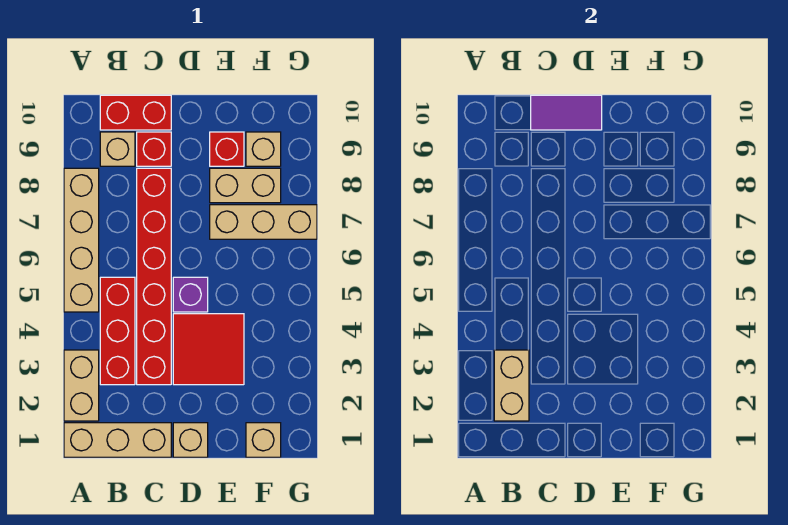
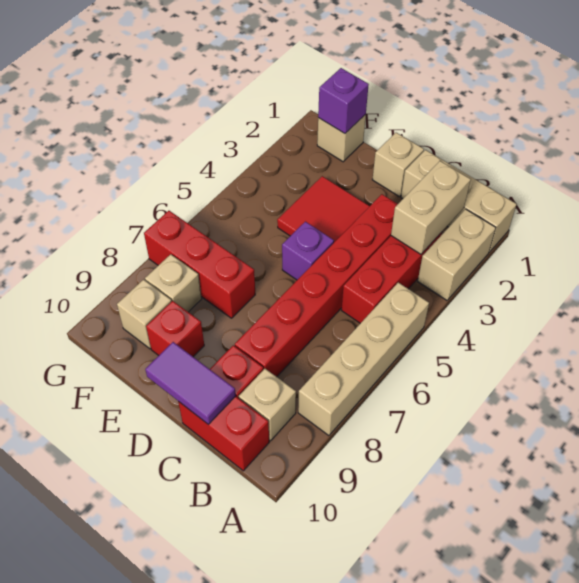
tan 1x3 brick [210,205,317,239] -> red 1x3 brick [144,211,255,318]
tan 1x2 brick [210,168,281,203] -> tan 1x1 brick [145,254,202,312]
none -> purple 1x1 brick [318,68,369,134]

